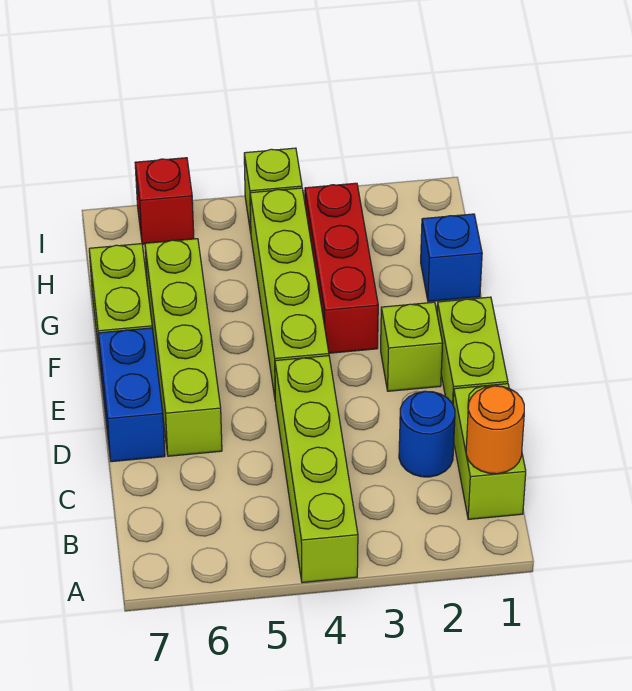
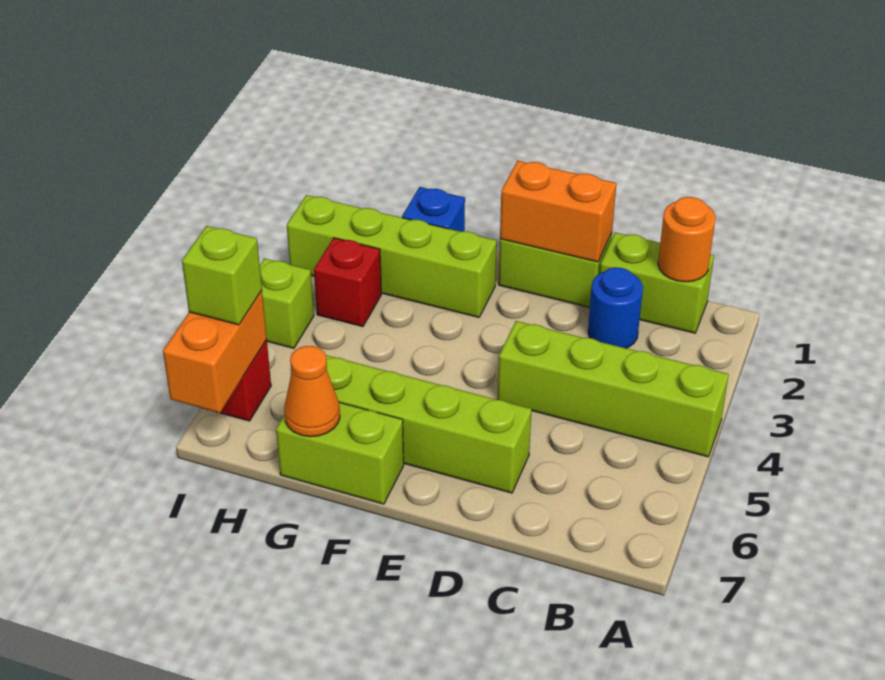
none -> orange 1x2 brick [500,161,616,262]
blue 1x2 brick [98,328,165,462] -> none
lime 1x1 brick [381,302,443,391] -> lime 1x1 brick moved to [182,226,262,325]
lime 1x4 brick [250,188,329,397] -> lime 1x4 brick moved to [287,195,497,317]
red 1x3 brick [305,183,378,353] -> red 1x1 brick [314,238,381,327]
none -> orange 1x1 cone [284,346,340,437]
none -> orange 1x2 brick [163,291,267,413]

